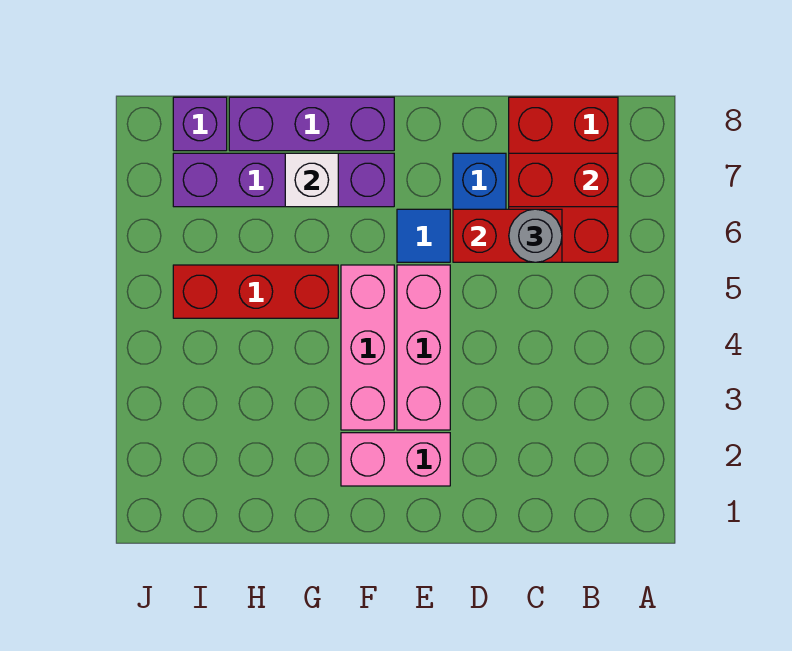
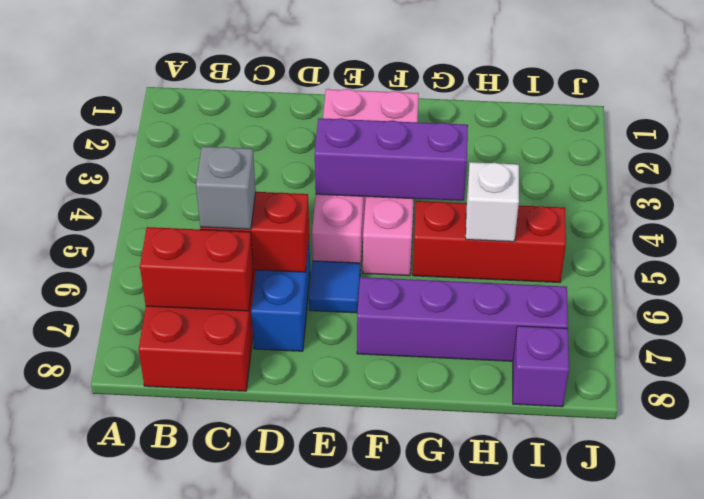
grey 1x1 round brick [509,209,562,262] -> grey 1x1 brick [196,146,256,229]
purple 1x3 brick [229,97,394,151] -> purple 1x3 brick moved to [315,118,468,201]
white 1x1 brick [285,153,338,207] -> white 1x1 brick moved to [466,162,519,242]

